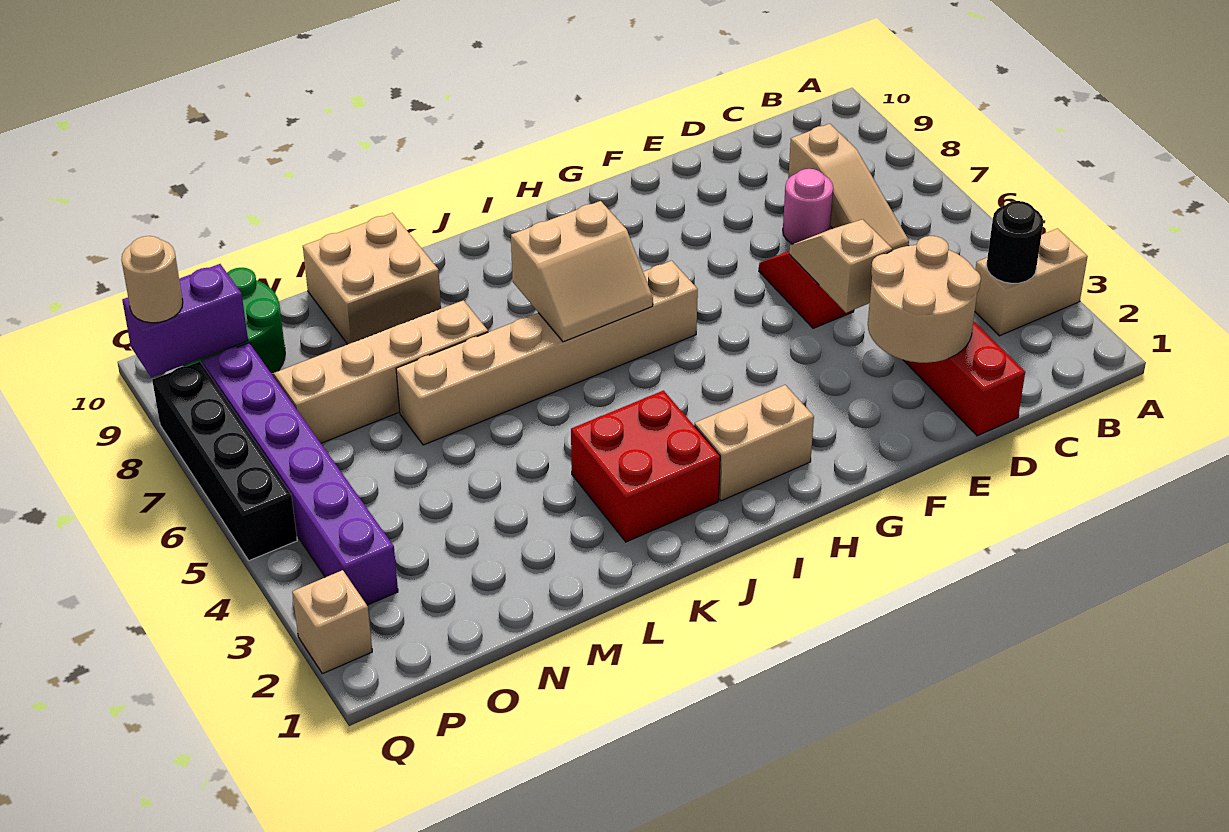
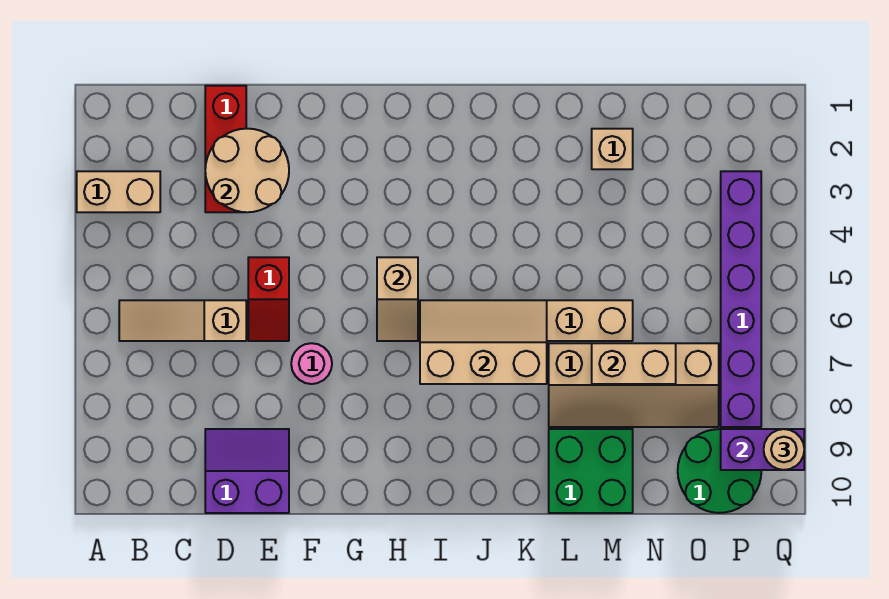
black 1x1 round brick [986,201,1043,283] -> none
tan 1x3 slope [788,124,909,251] -> tan 1x3 slope turned to [119,300,246,341]
pink 1x1 round brick [783,169,833,244] -> pink 1x1 round brick moved to [291,343,332,384]
none -> purple 2x2 slope [205,429,289,513]
tan 1x2 slope [789,219,892,313] -> tan 1x2 slope moved to [377,257,418,341]
tan 1x2 brick [695,385,814,501] -> tan 1x2 brick moved to [592,343,676,384]
tan 2x2 slope [511,201,653,342] -> tan 2x3 slope [420,300,547,384]
red 2x2 brick [571,391,720,542] -> none
tan 2x2 brick [303,213,441,344] -> green 2x2 brick [549,429,633,513]
tan 1x1 brick [292,570,372,674] -> tan 1x1 brick moved to [592,129,633,169]
black 1x4 brick [152,362,297,561] -> none

